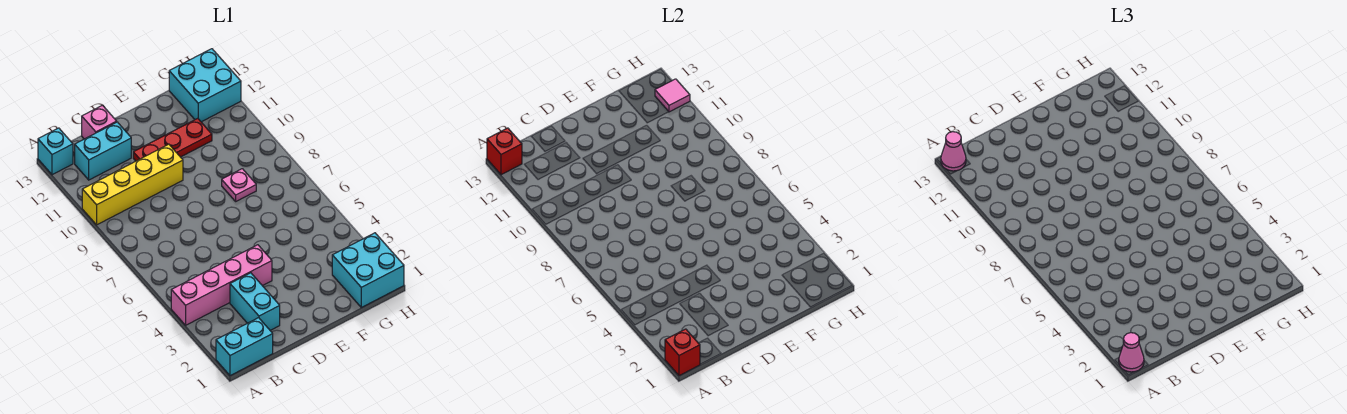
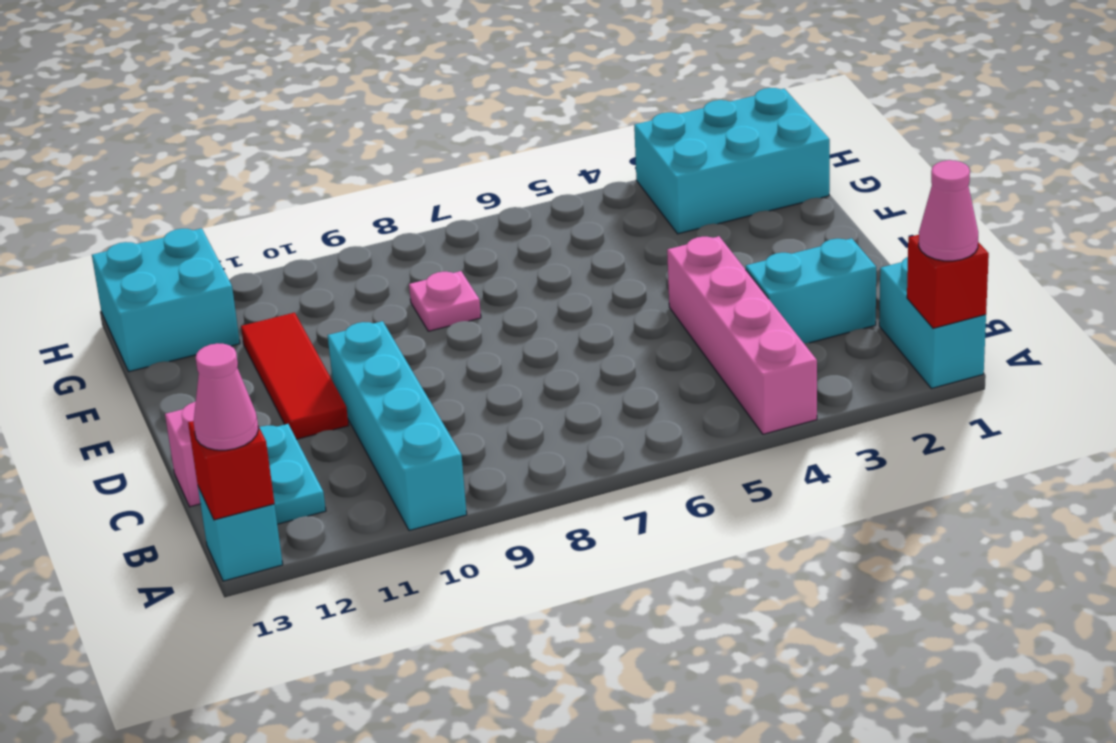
yellow 1x4 brick [82,144,183,225] -> cyan 1x4 brick [328,321,467,531]
cyan 1x2 brick [75,122,131,180] -> cyan 1x2 plate [259,424,326,524]
red 1x3 plate [133,118,212,161] -> red 1x3 tile [241,313,349,439]
cyan 2x2 brick [332,233,404,307] -> cyan 2x3 brick [634,88,830,234]
pink 1x1 tile [655,79,690,112] -> none

